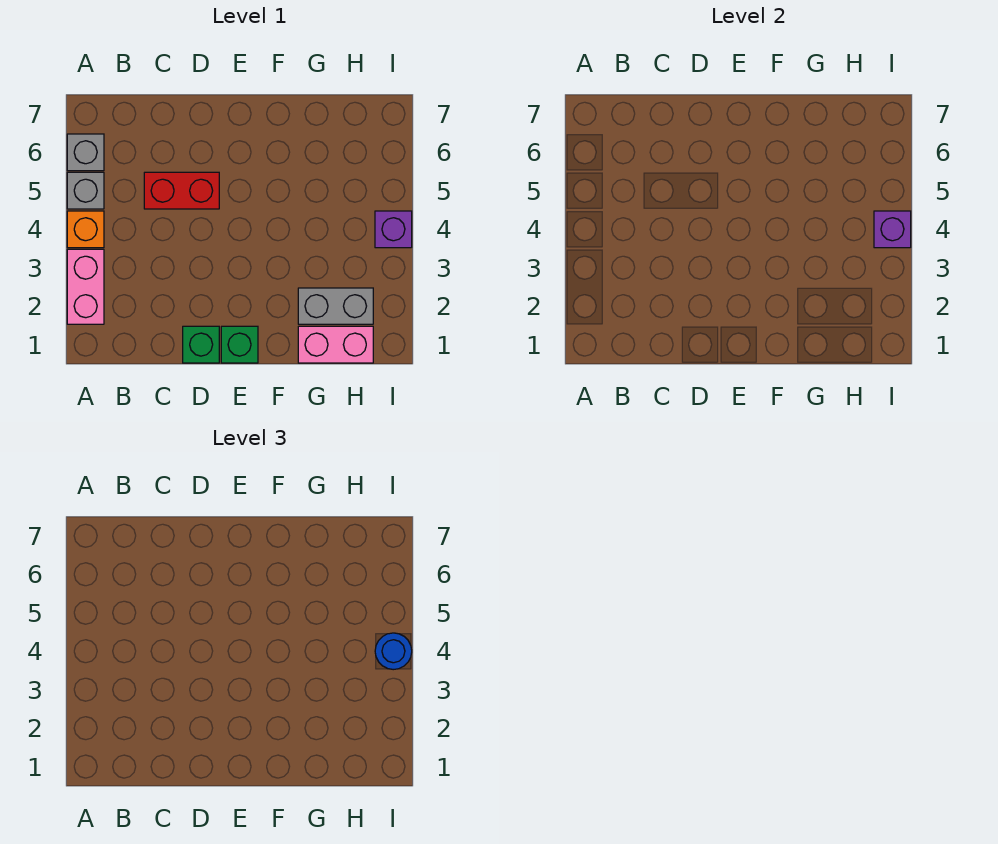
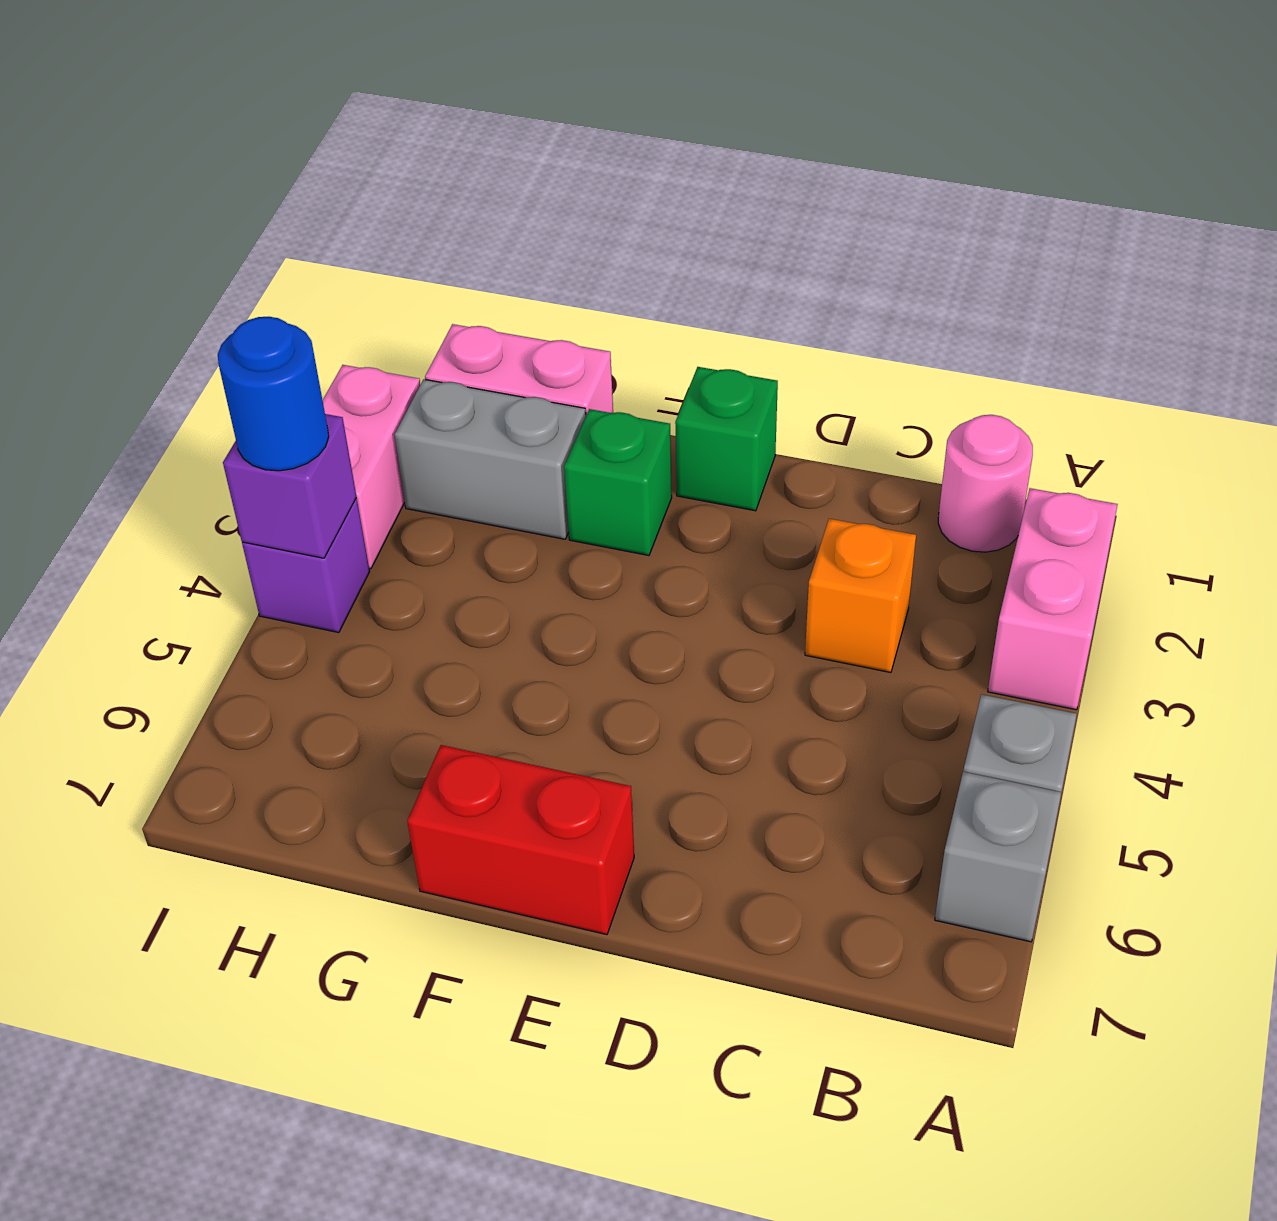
orange 1x1 brick [67,211,104,248] -> orange 1x1 brick moved to [805,519,916,673]
none -> pink 1x1 round brick [938,415,1033,552]
red 1x2 brick [144,172,219,209] -> red 1x2 brick moved to [407,745,634,935]
green 1x1 brick [183,326,219,363] -> green 1x1 brick moved to [564,409,672,556]
none -> pink 1x2 brick [323,365,420,568]

